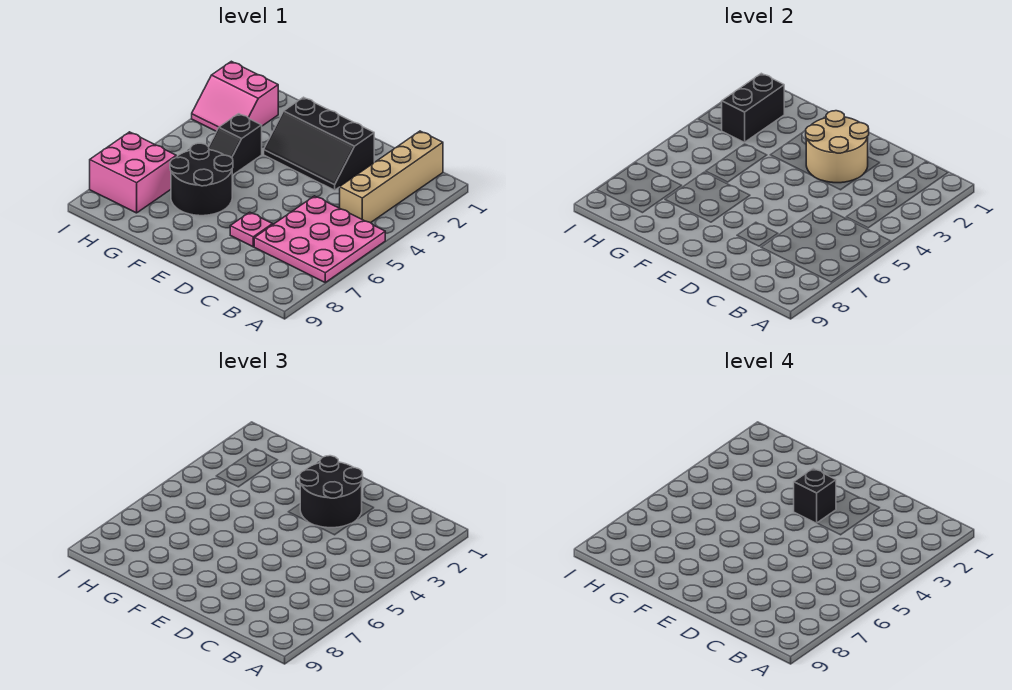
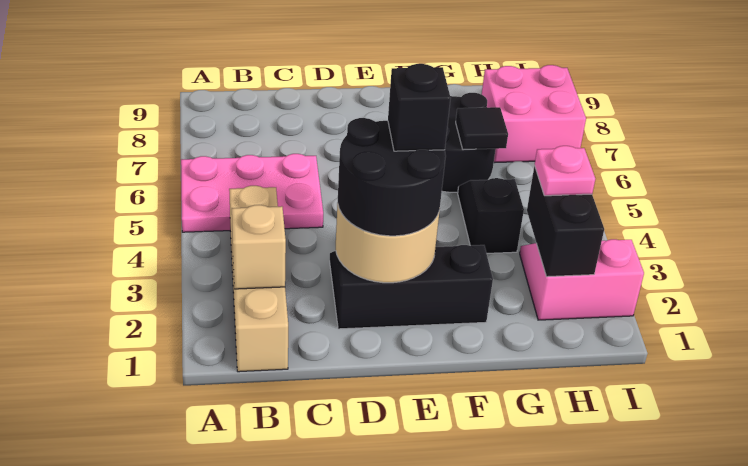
pink 3x3 plate [254,196,385,282] -> pink 2x3 plate [181,154,323,232]
none -> tan 1x1 brick [232,205,286,289]
pink 1x1 plate [230,212,273,247] -> pink 1x1 plate moved to [535,146,595,196]
none -> black 1x1 tile [456,107,508,150]

